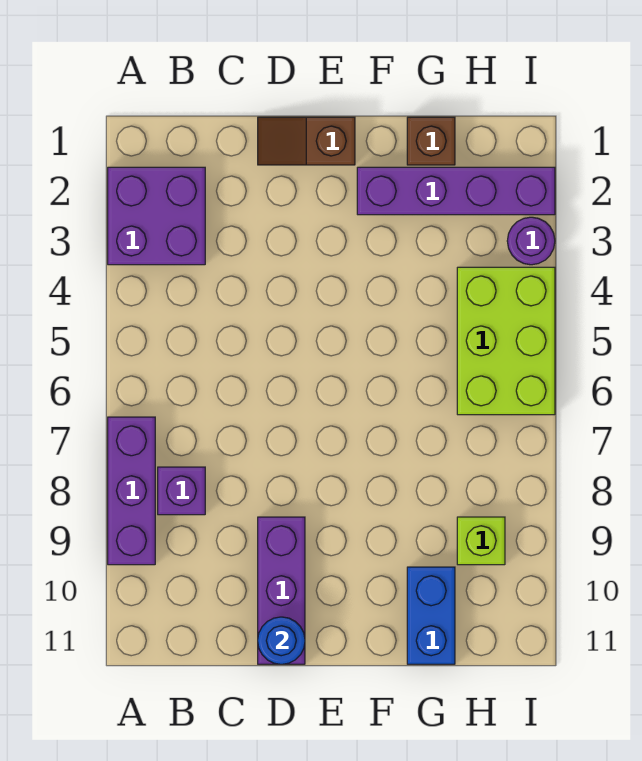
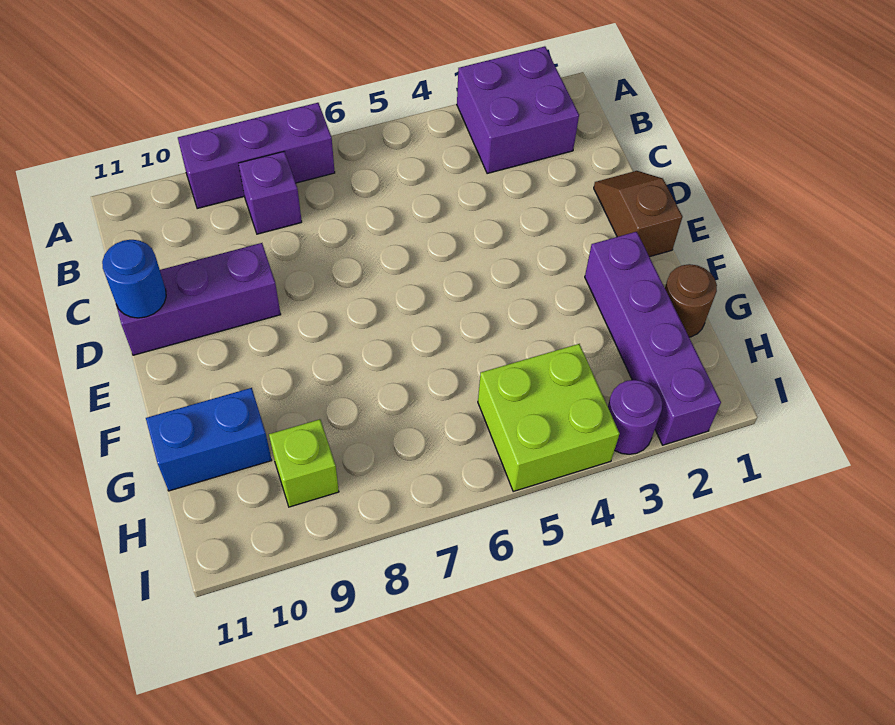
brown 1x1 brick [407,117,455,165] -> brown 1x1 round brick [665,264,717,337]
lime 2x3 brick [457,267,555,415] -> lime 2x2 brick [478,344,620,491]

